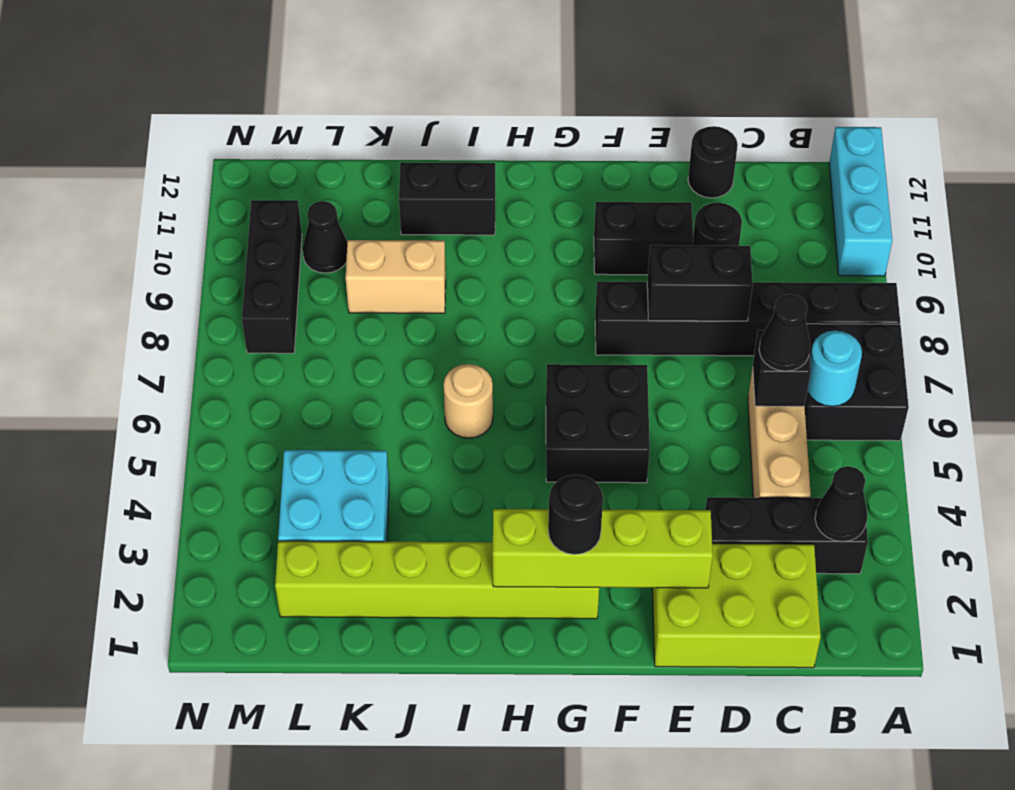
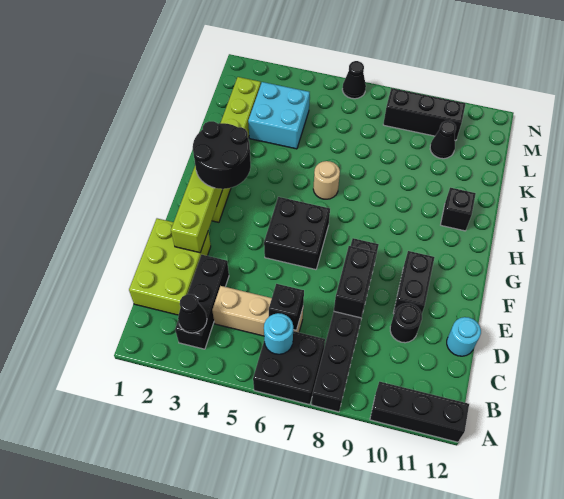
cyan 1x3 brick [829,127,892,276] -> black 1x3 brick [370,382,469,442]
black 1x1 cone [759,294,810,371] -> black 1x1 cone moved to [342,61,366,99]
black 1x1 round brick [688,126,738,198] -> cyan 1x1 round brick [447,317,481,356]
black 1x1 round brick [548,475,603,555] -> black 2x2 round brick [193,121,251,189]
black 1x2 brick [399,162,496,235] -> black 1x1 brick [441,188,476,231]
tan 1x2 brick [346,240,446,313] -> none

